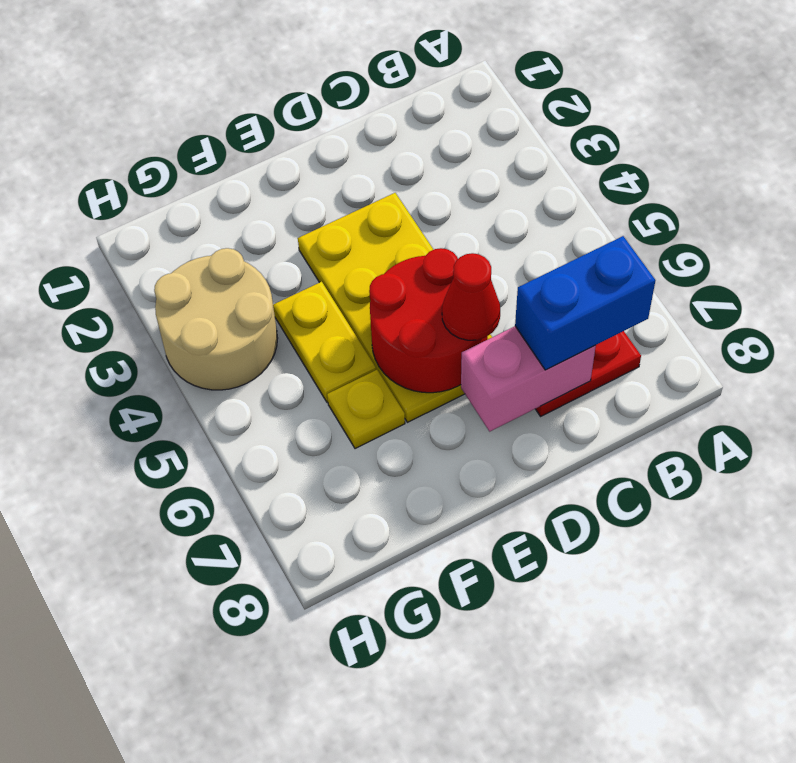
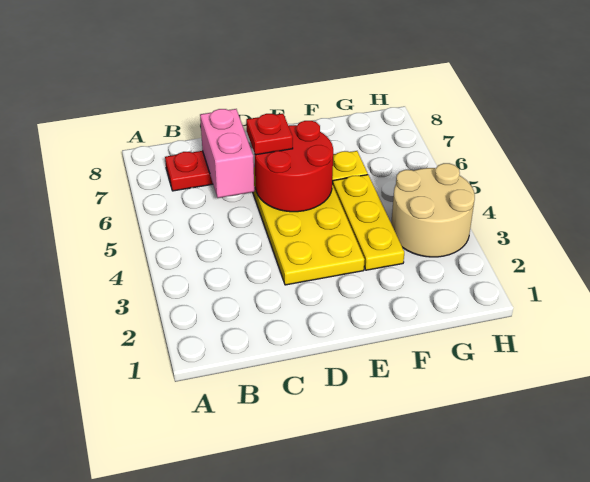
blue 1x2 brick [515,236,656,370] -> none
pink 1x2 brick [461,326,596,431] -> pink 1x2 brick turned to [200,109,254,198]
red 1x1 cone [442,253,500,340] -> red 1x1 plate [246,114,293,155]
yellow 1x2 plate [273,282,376,402] -> yellow 1x3 plate [332,175,404,270]

